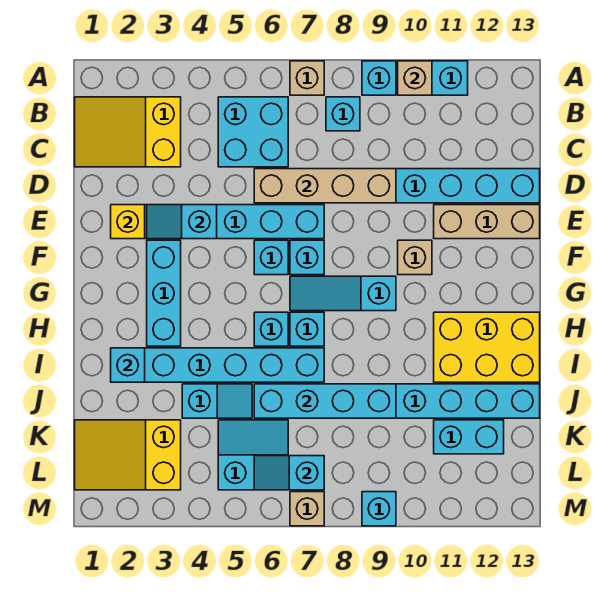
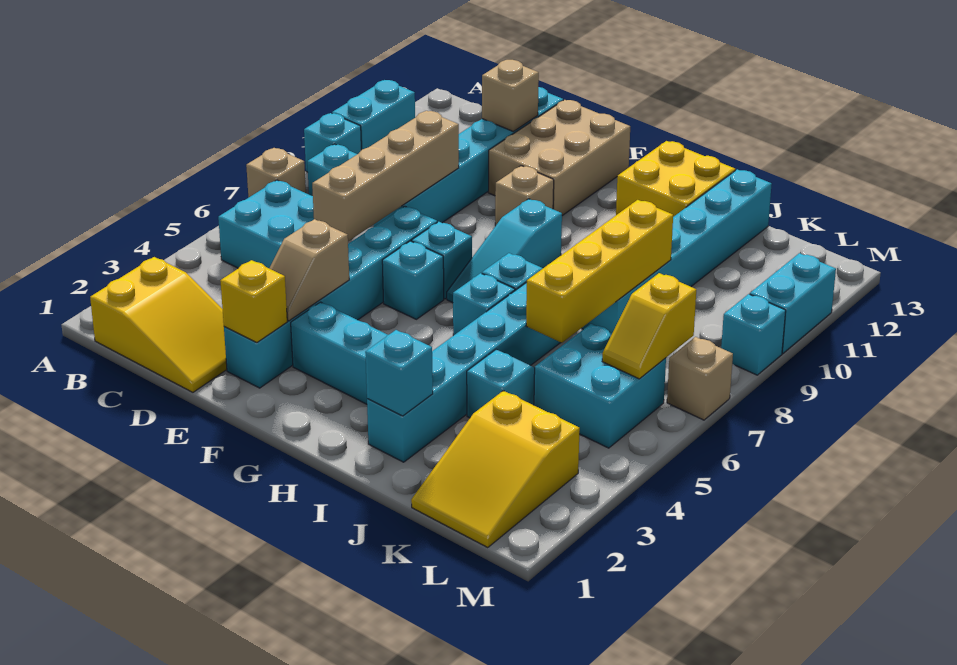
tan 1x1 brick [398,61,432,95] -> tan 1x1 brick moved to [482,60,539,132]
yellow 2x3 slope [75,97,181,167] -> yellow 2x3 slope turned to [90,257,227,392]
cyan 1x2 slope [147,205,217,239] -> tan 1x2 slope [269,219,349,321]
tan 1x3 brick [434,205,540,239] -> tan 2x3 brick [488,100,630,216]
yellow 2x3 brick [434,312,540,382] -> yellow 2x2 brick [616,141,735,217]
cyan 1x4 brick [254,384,396,418] -> yellow 1x4 brick [526,200,673,343]
cyan 2x2 slope [218,420,288,490] -> cyan 2x2 brick [534,324,666,448]
cyan 1x2 brick [434,420,504,454] -> cyan 1x2 brick moved to [750,253,836,353]
cyan 1x2 slope [254,456,324,490] -> yellow 1x2 slope [602,273,696,379]

